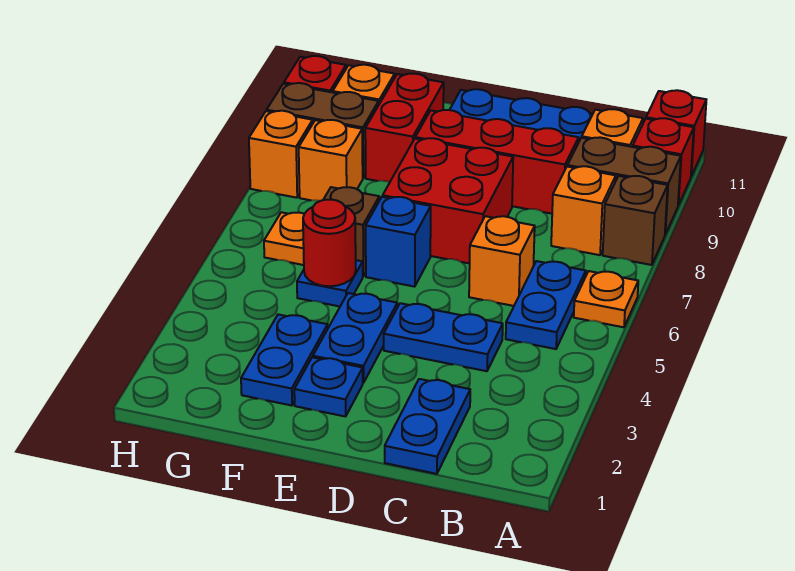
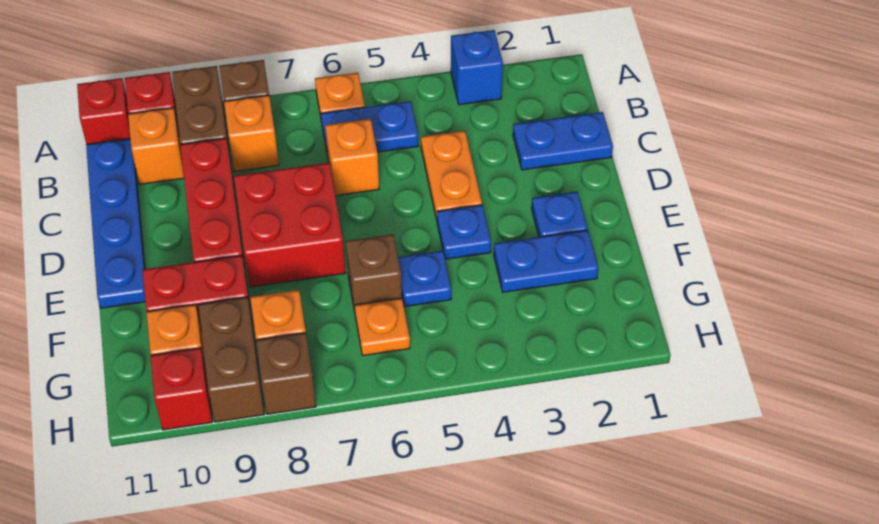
blue 1x2 plate [384,303,503,371] -> orange 1x2 plate [421,131,482,220]
blue 1x2 plate [313,293,397,383] -> blue 1x1 plate [437,205,491,259]
blue 1x1 brick [366,197,431,287] -> blue 1x1 brick moved to [451,30,503,105]
red 1x1 round brick [303,199,356,286] -> none
orange 1x1 brick [249,111,313,198] -> brown 1x1 brick [256,333,316,414]

